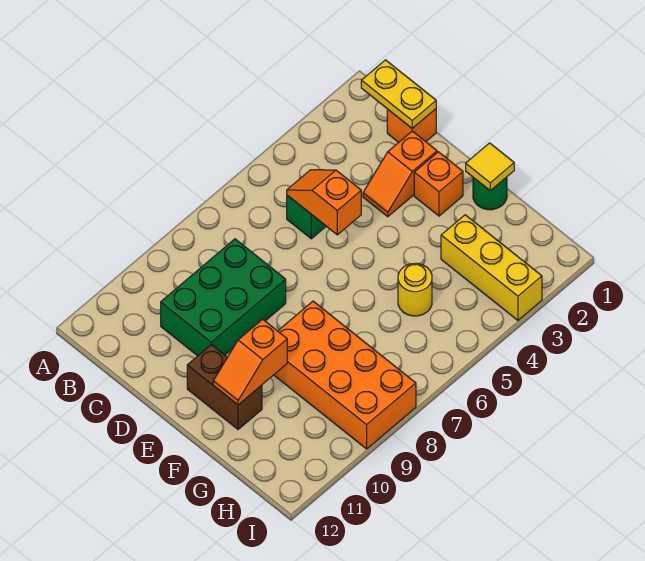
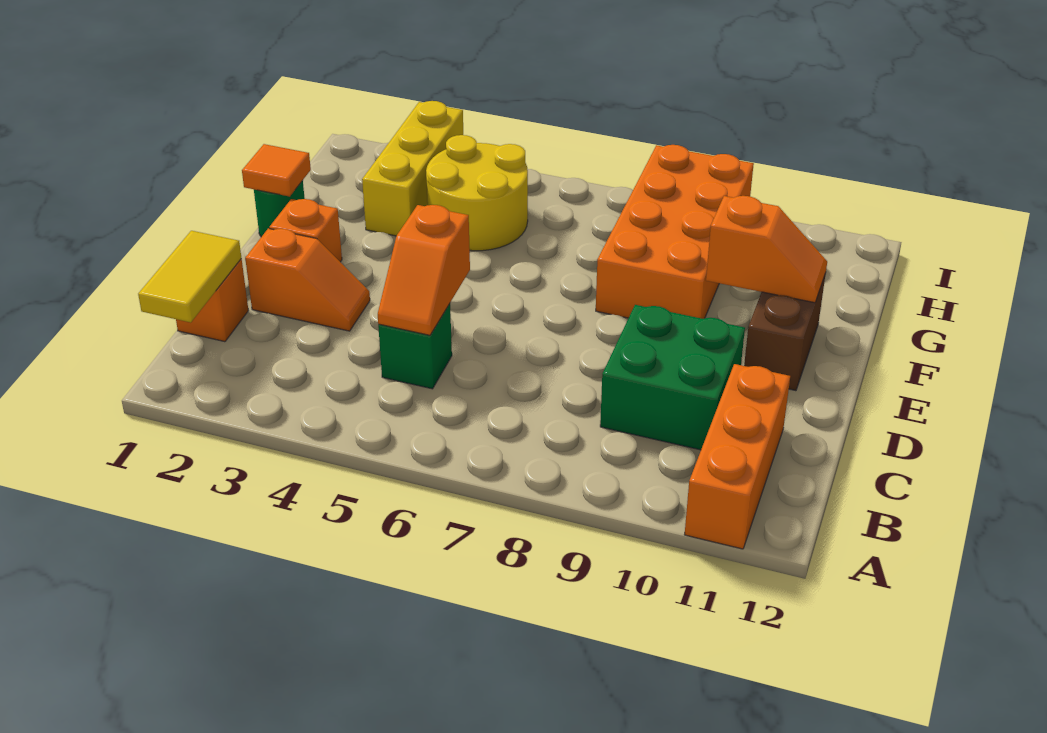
none -> orange 1x3 brick [685,364,790,549]
yellow 1x2 plate [361,60,436,128] -> yellow 1x2 tile [138,231,241,323]
green 2x3 brick [161,239,286,356] -> green 2x2 brick [600,305,745,450]
yellow 1x1 tile [466,143,514,190] -> orange 1x1 tile [242,144,311,197]
yellow 1x1 round brick [398,263,432,316] -> yellow 2x2 round brick [426,135,528,251]

